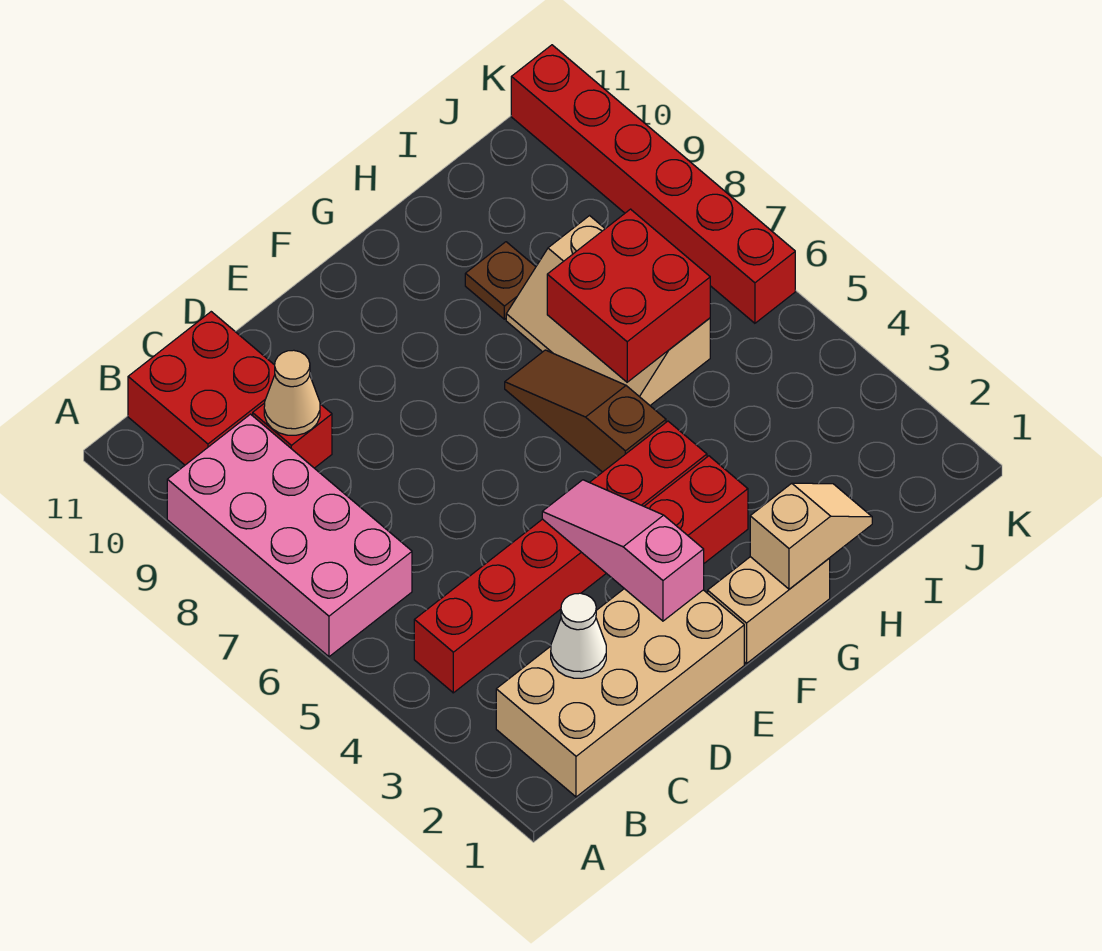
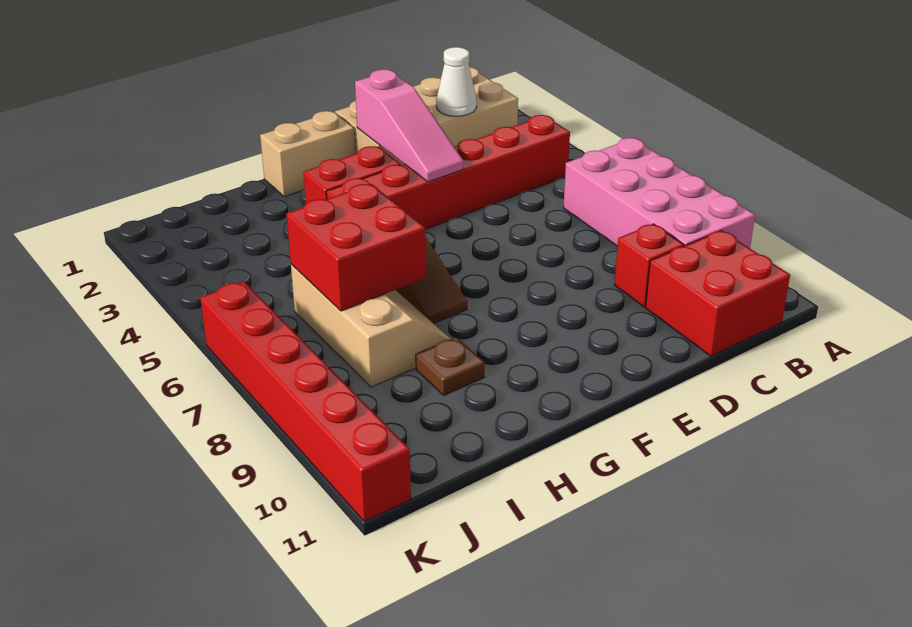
tan 1x1 cone [264,350,320,435] -> none
tan 1x2 slope [750,483,872,589] -> none

